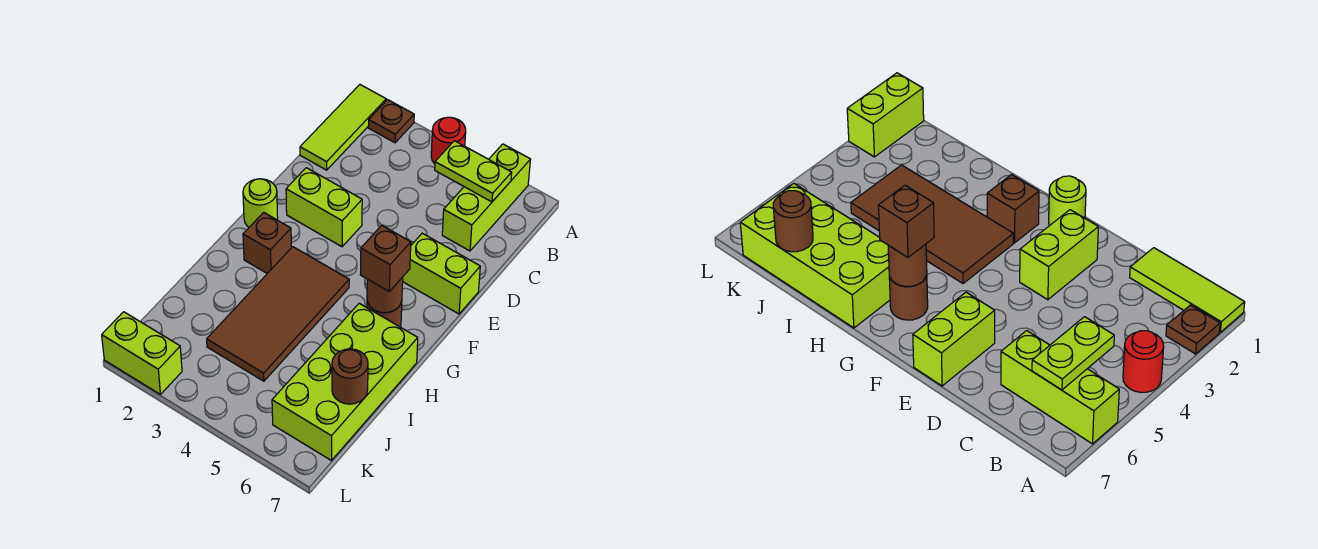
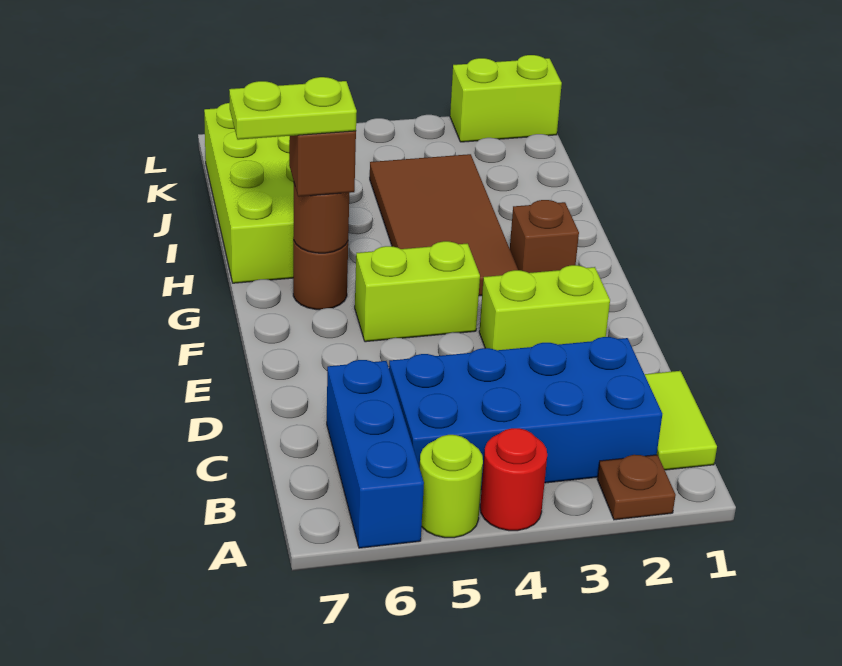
lime 1x3 tile [300,85,386,170] -> lime 1x2 tile [645,371,717,470]
lime 1x3 brick [442,144,531,251] -> blue 1x3 brick [327,360,424,548]
none -> blue 2x4 brick [389,337,662,490]
lime 1x2 plate [435,141,512,202] -> lime 1x2 plate moved to [229,77,357,140]
lime 1x2 brick [403,233,480,314] -> lime 1x2 brick moved to [355,241,480,342]
lime 1x1 round brick [243,179,278,227] -> lime 1x1 round brick moved to [419,435,483,538]
brown 1x1 round brick [332,349,368,404] -> none

